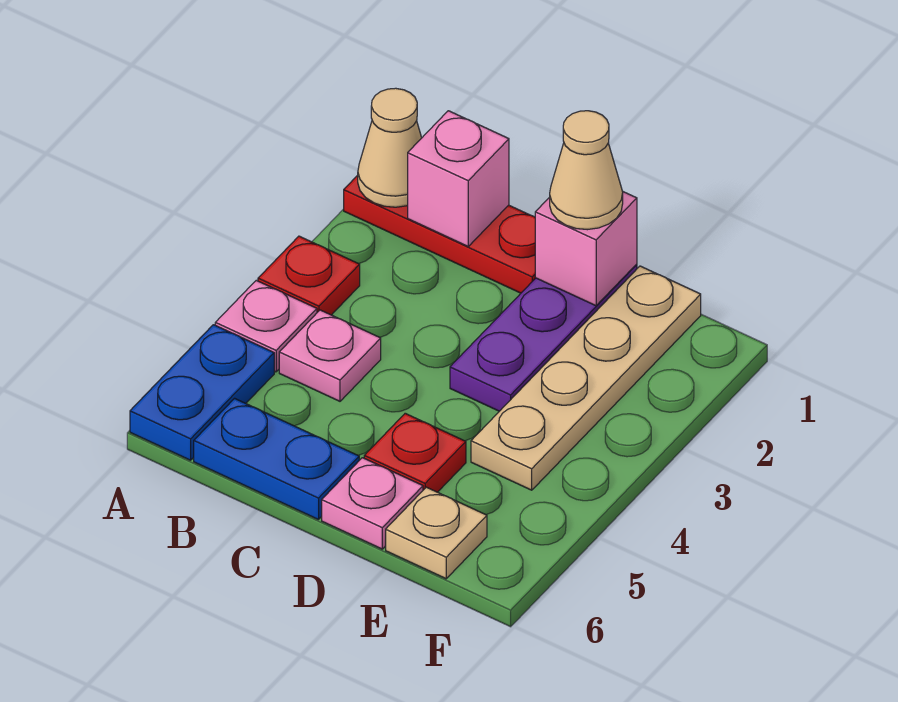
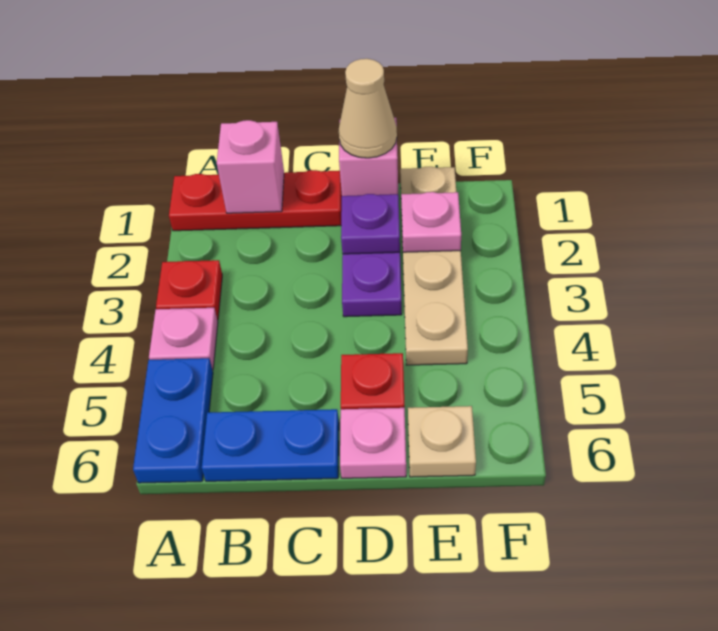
tan 1x1 cone [358,88,422,207] -> none
pink 1x1 plate [279,310,381,401] -> pink 1x1 plate moved to [401,192,461,252]
none -> purple 1x1 plate [341,194,400,254]

